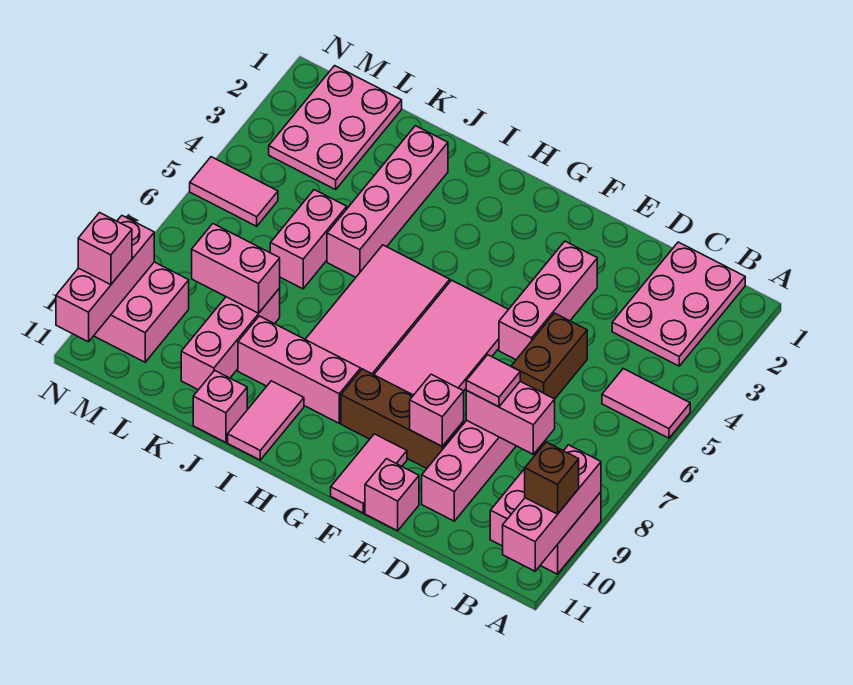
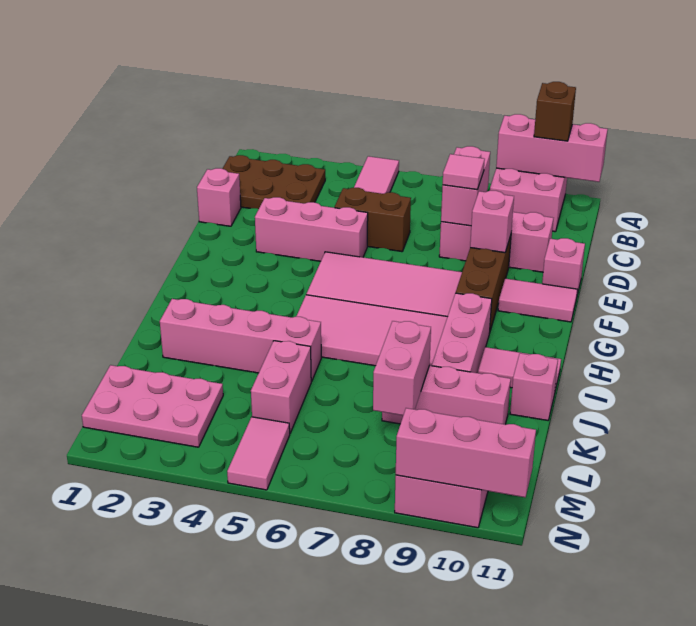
pink 2x3 plate [612,242,745,366] -> brown 2x3 plate [222,155,325,209]
pink 1x2 brick [270,190,347,289] -> pink 1x2 brick turned to [251,341,312,433]
pink 1x1 brick [78,213,132,285] -> pink 1x1 brick moved to [197,168,241,226]

